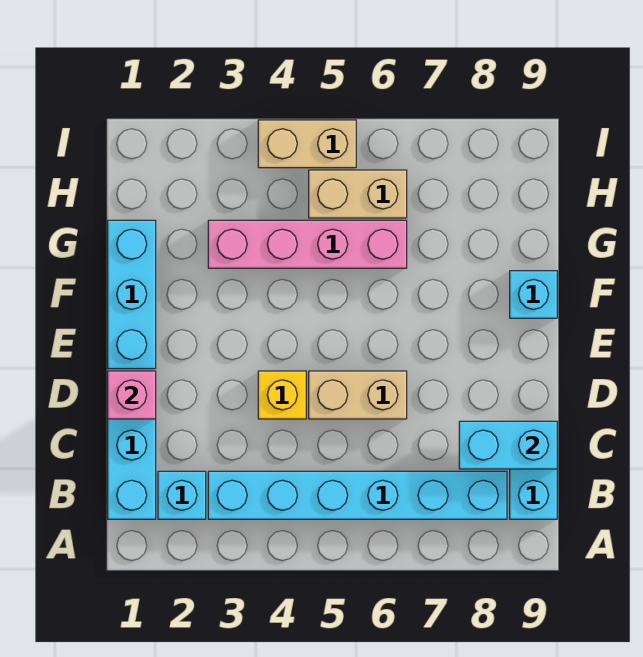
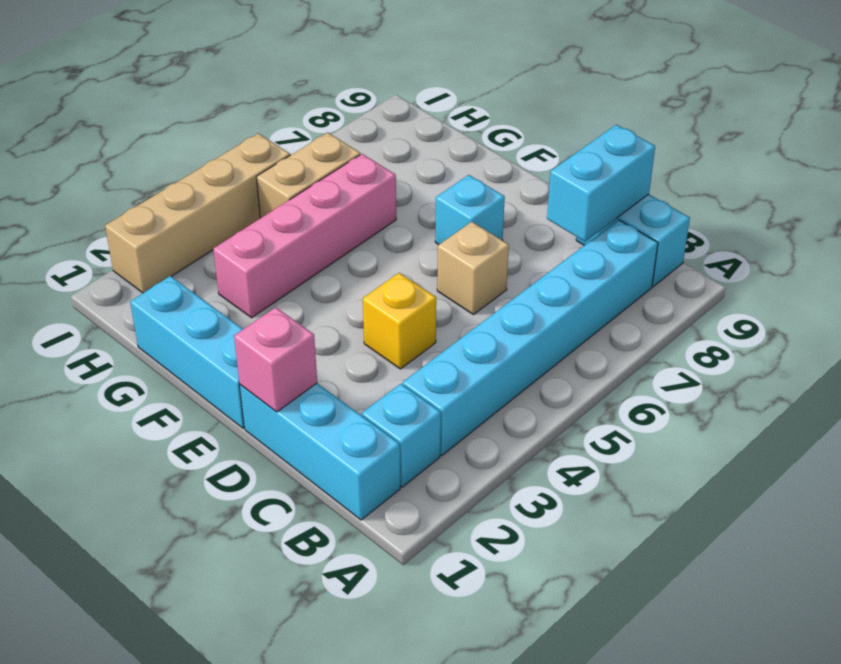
tan 1x2 brick [309,371,407,419] -> tan 1x1 brick [437,222,509,315]
cyan 1x1 brick [510,271,557,318] -> cyan 1x1 brick moved to [435,175,505,245]
tan 1x2 brick [258,120,356,168] -> tan 1x4 brick [105,133,290,293]

